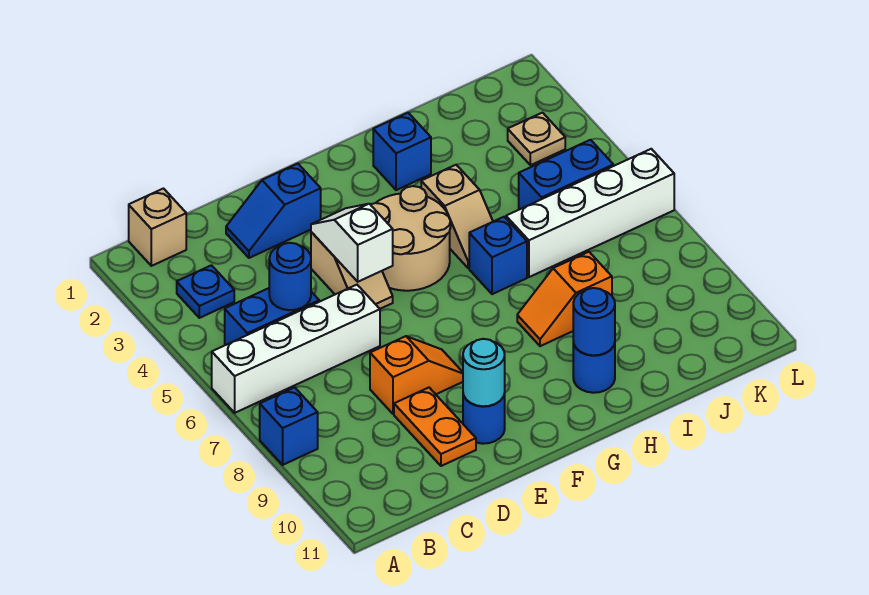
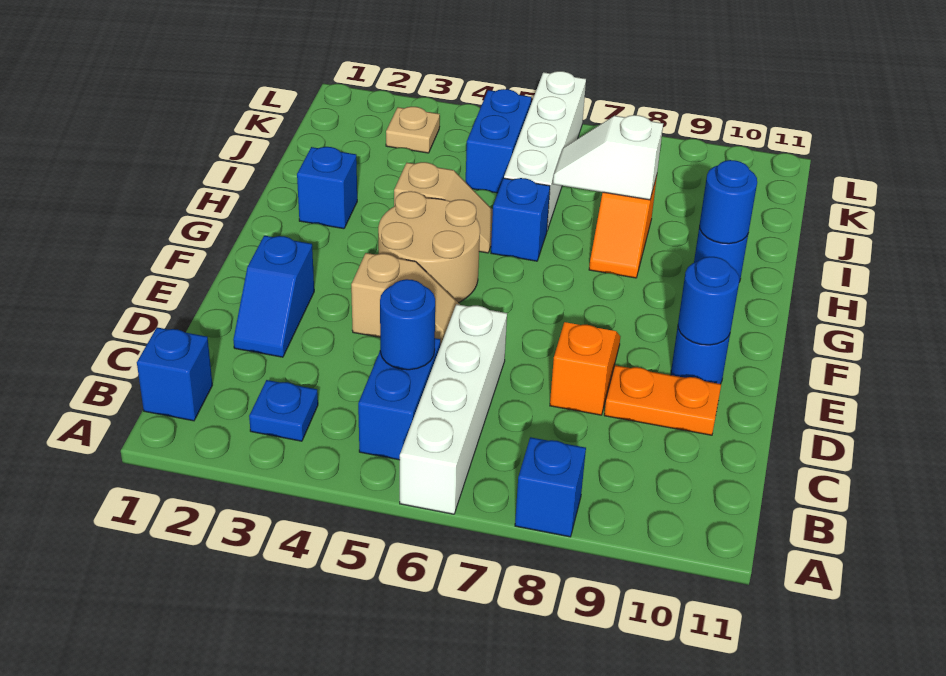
tan 1x1 brick [129,189,186,266] -> blue 1x1 brick [137,327,212,421]
white 1x2 slope [311,204,393,282] -> white 1x2 slope moved to [553,115,663,200]
cyan 1x1 round brick [463,339,505,406] -> blue 1x1 round brick [678,257,739,345]

